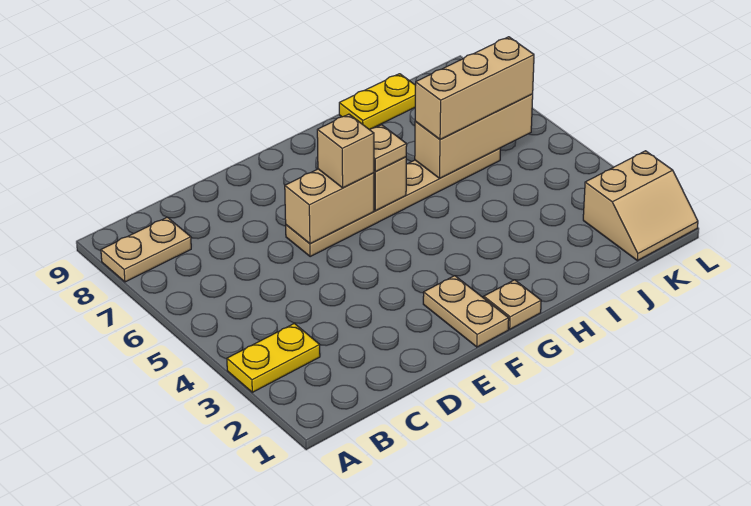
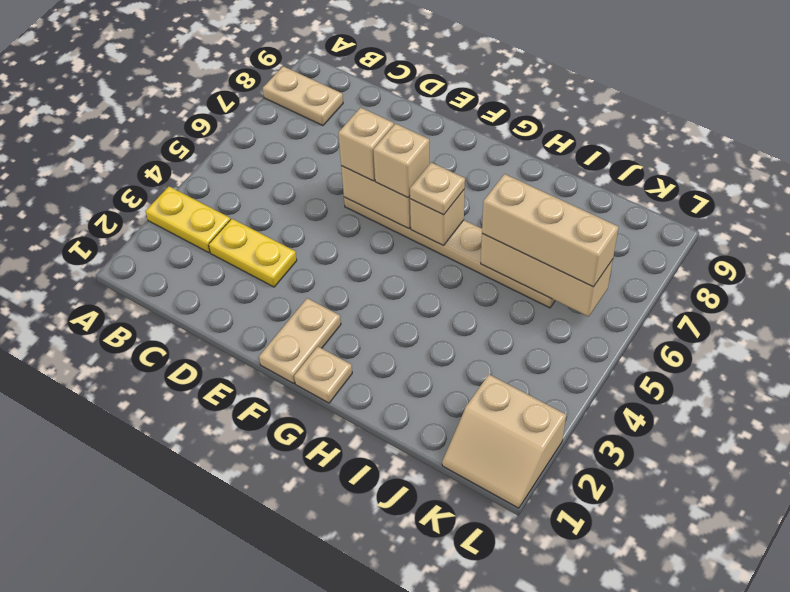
none -> tan 1x1 brick [338,108,394,181]
yellow 1x2 plate [339,74,415,130] -> yellow 1x2 plate moved to [209,219,297,287]

